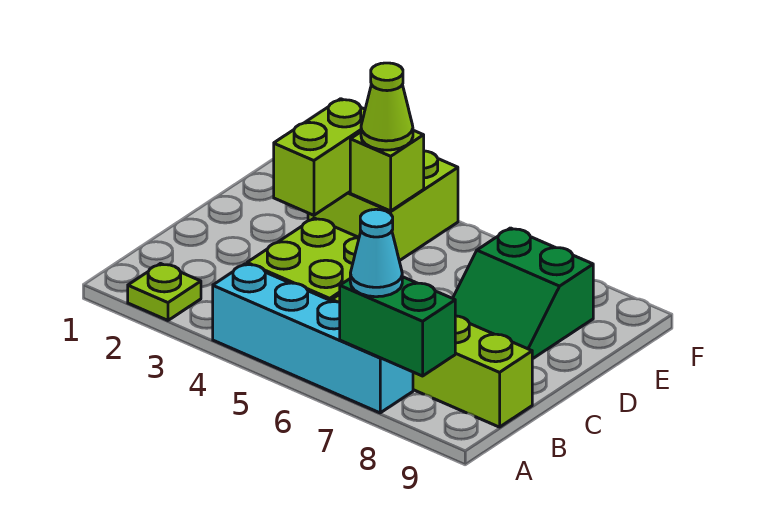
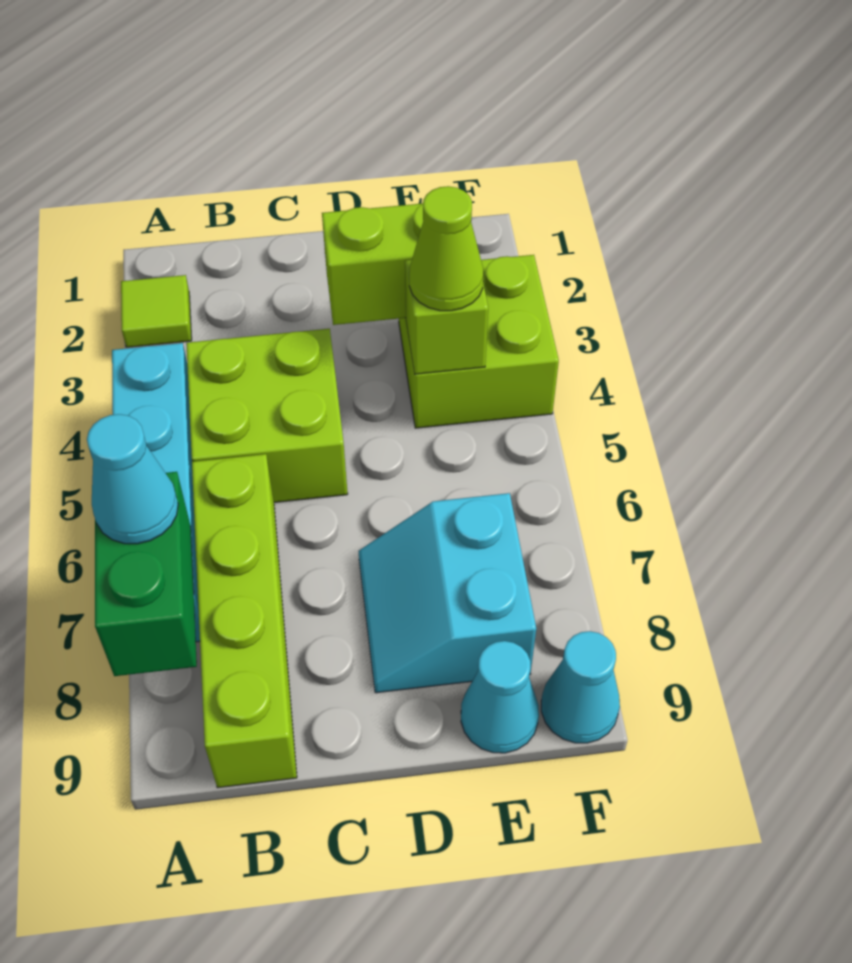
lime 1x1 plate [128,264,201,320] -> lime 1x1 tile [121,275,192,347]
green 2x2 slope [453,228,593,359] -> cyan 2x2 slope [359,493,536,693]
none -> cyan 1x1 cone [461,641,539,753]
none -> cyan 1x1 cone [541,631,620,743]

